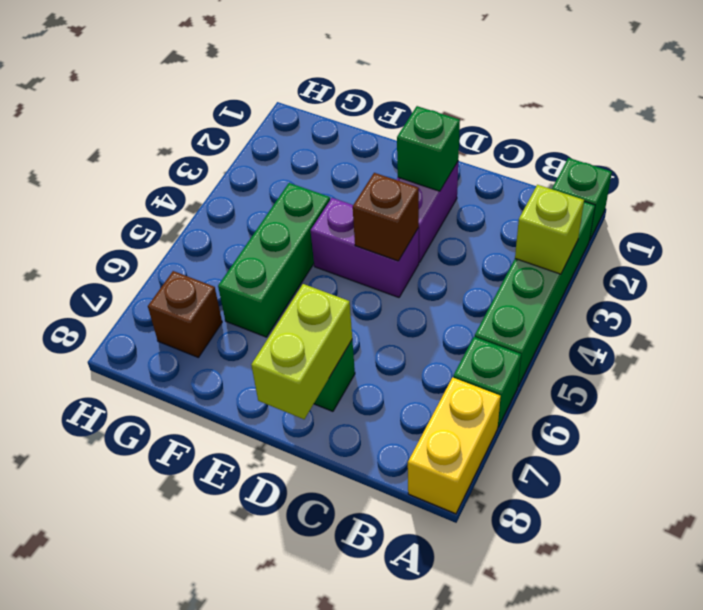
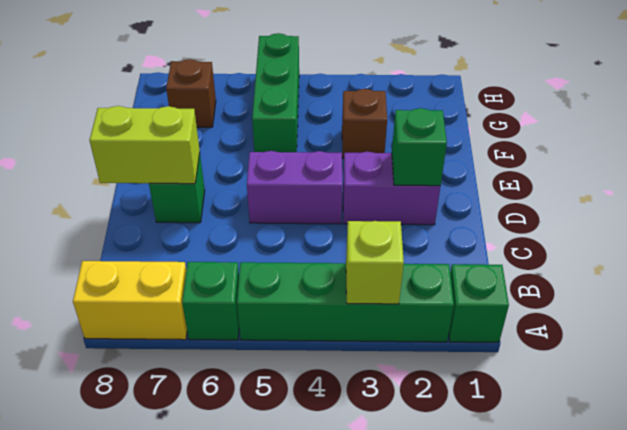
purple 1x2 brick [311,198,419,297] -> purple 1x2 brick turned to [247,151,342,224]
brown 1x1 brick [353,173,419,261] -> brown 1x1 brick moved to [342,89,387,158]
green 1x3 brick [218,183,330,337] -> green 1x3 brick turned to [252,33,299,152]

